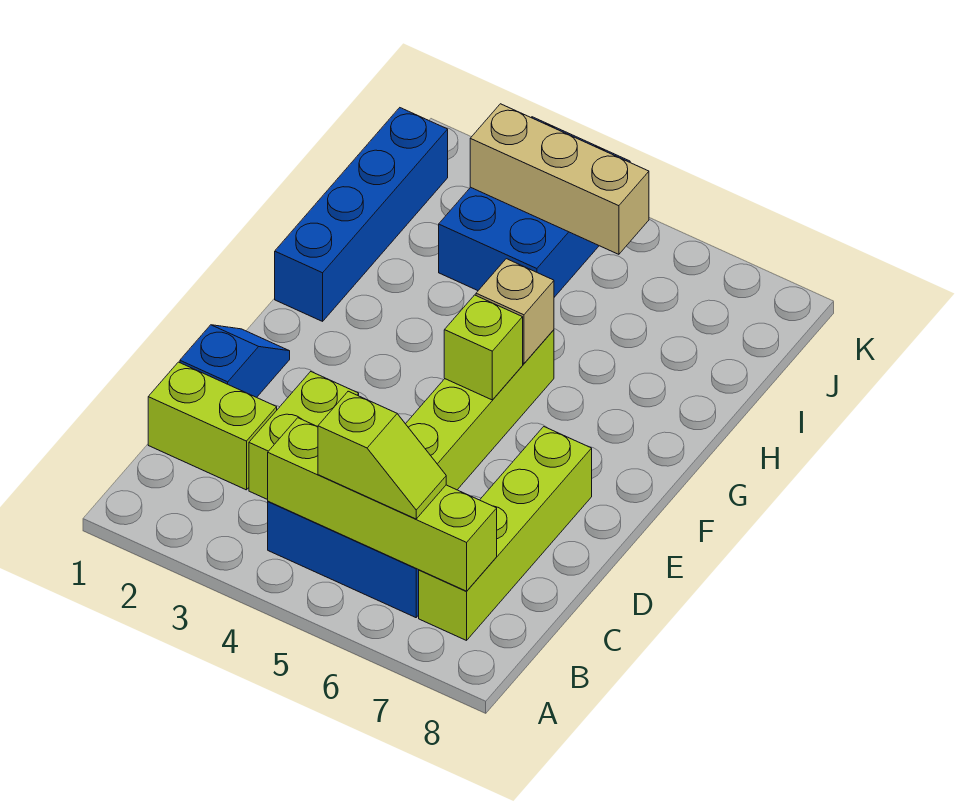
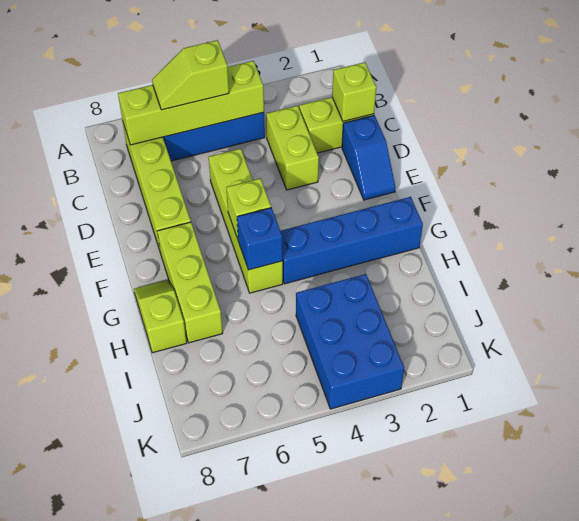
none -> lime 1x1 brick [332,62,376,121]
none -> lime 1x3 brick [157,222,223,343]
blue 1x4 brick [275,108,448,321] -> blue 1x4 brick turned to [281,197,423,284]
tan 1x1 brick [476,259,554,364] -> blue 1x1 brick [237,208,283,270]
none -> lime 1x2 slope [134,280,187,353]
tan 1x3 brick [470,104,649,254] -> none

